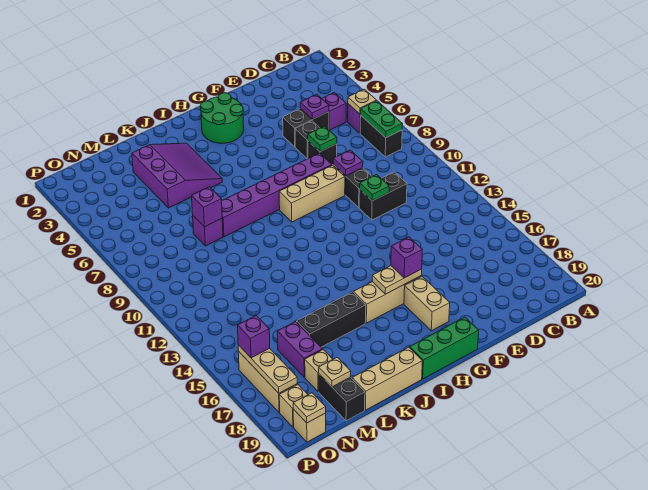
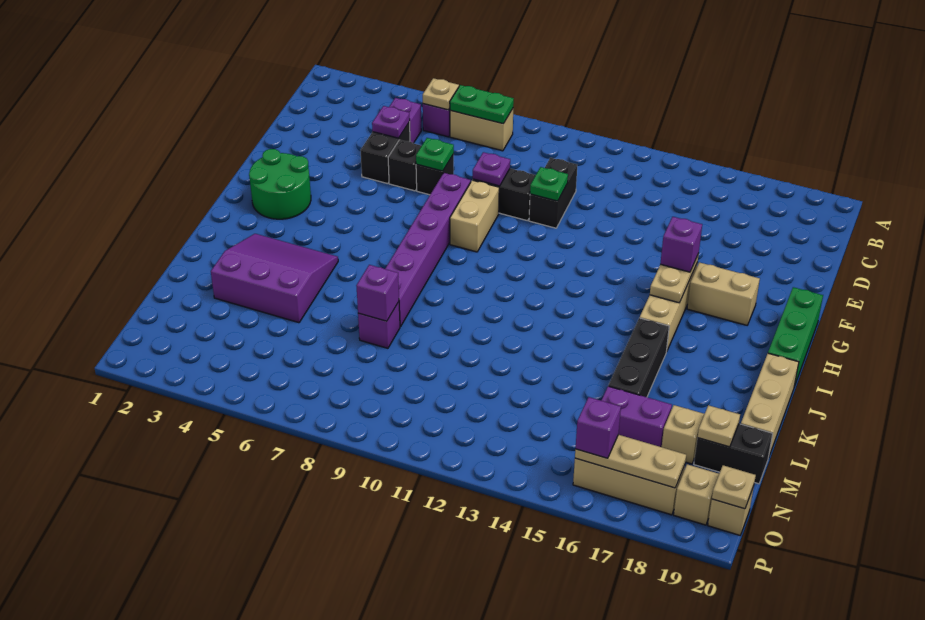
black 1x2 brick [360,116,402,157] -> tan 1x2 brick [450,109,513,151]
tan 1x3 brick [279,165,345,222] -> tan 1x2 brick [450,180,499,252]

